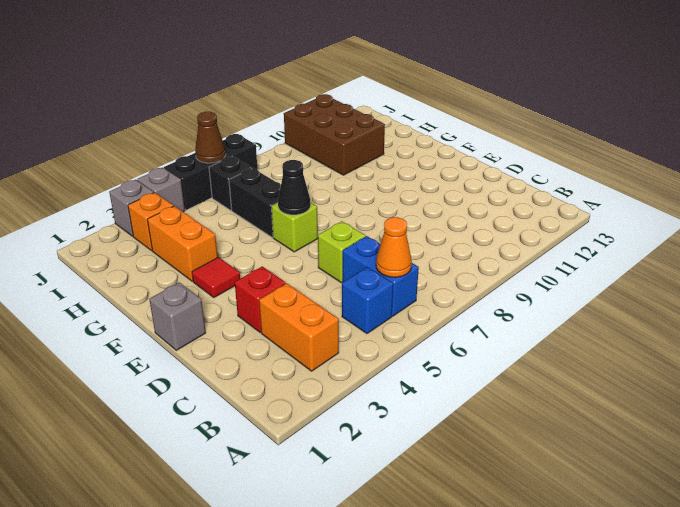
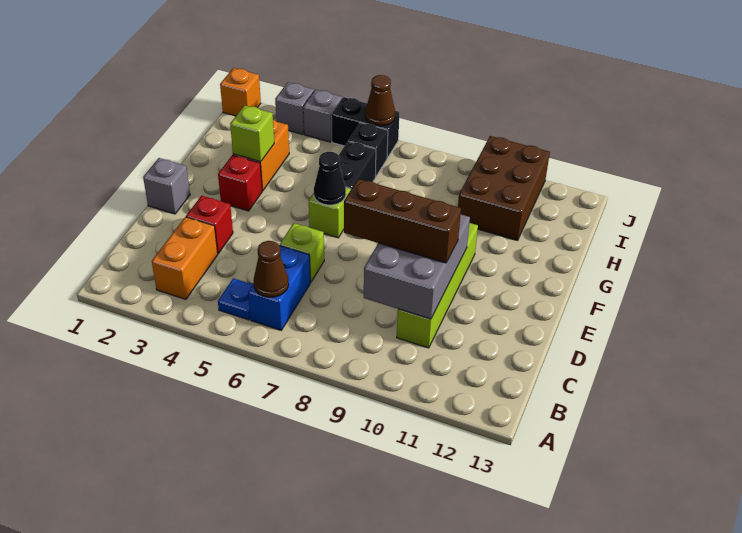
blue 1x1 brick [342,267,393,334] -> blue 1x1 plate [218,278,253,320]
orange 1x1 cone [376,217,412,277] -> brown 1x1 cone [254,241,289,297]
none -> grey 2x3 brick [364,215,470,319]
none -> lime 1x4 brick [397,223,478,348]
none -> brown 1x3 brick [344,179,461,263]
red 1x1 tile [192,257,240,298] -> red 1x1 brick [218,155,262,211]
none -> lime 1x1 brick [230,105,274,162]
orange 1x1 brick [128,193,173,251] -> orange 1x1 brick moved to [220,68,261,116]
black 1x3 brick [164,134,258,210] -> black 1x2 brick [332,97,399,158]

